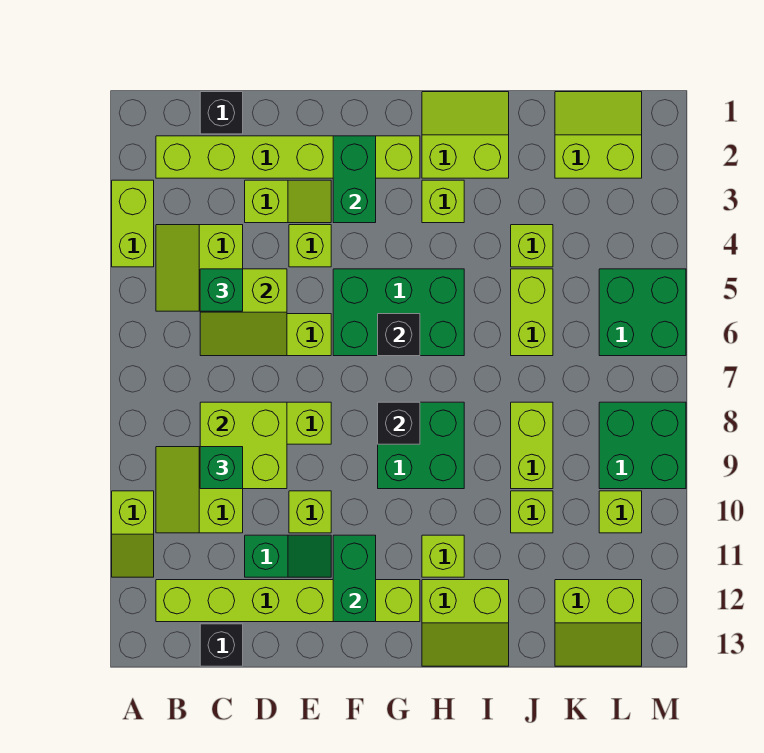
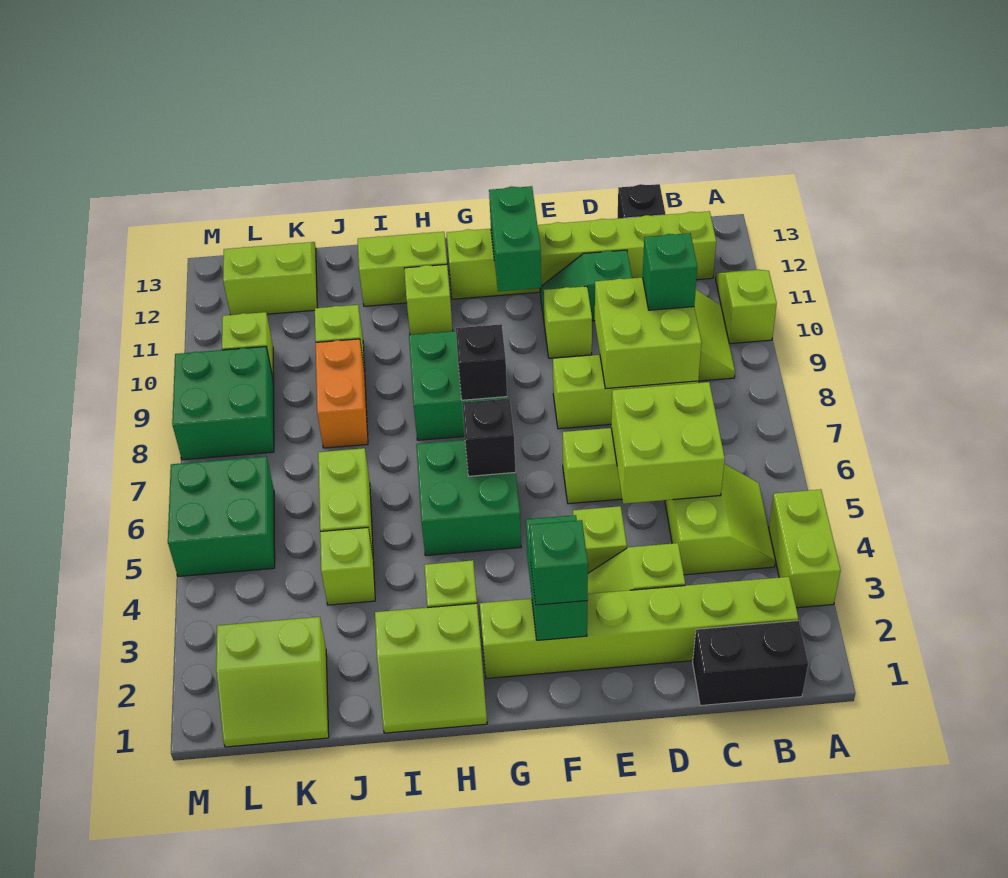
black 1x1 brick [200,92,243,134] -> black 1x2 brick [693,620,808,706]
lime 2x2 slope [200,269,287,356] -> lime 2x2 brick [611,382,725,504]
green 1x1 brick [200,269,243,311] -> green 1x1 brick moved to [530,520,588,605]
green 2x3 brick [333,269,464,356] -> green 2x2 brick [416,440,521,556]
lime 1x2 brick [511,402,553,489] -> orange 1x2 brick [316,339,368,448]

